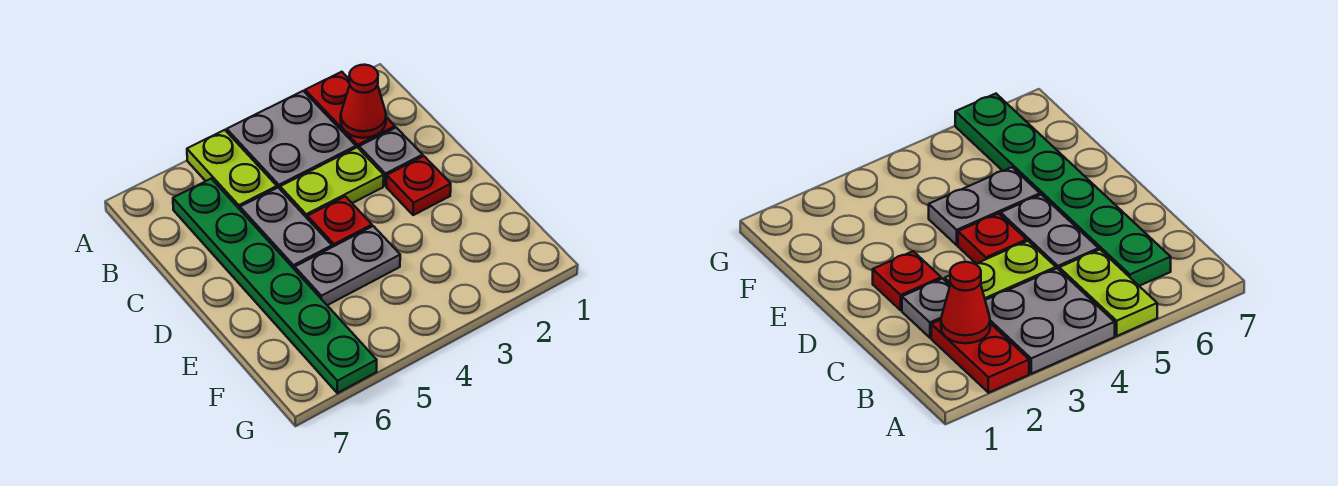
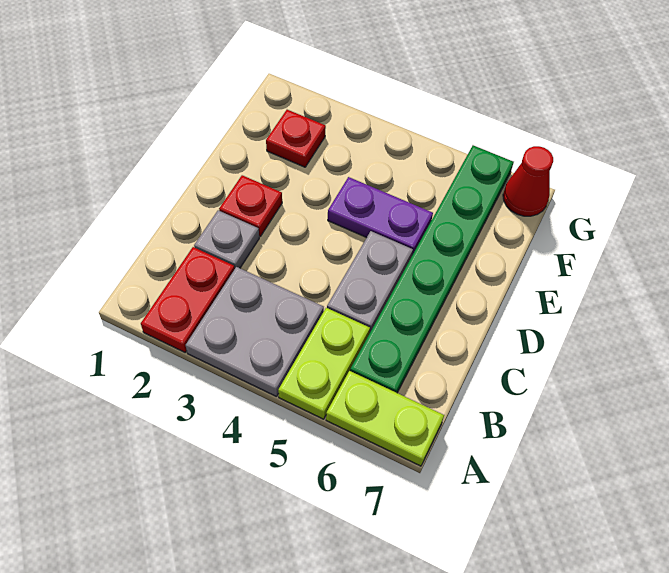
red 1x1 cone [341,65,386,138] -> red 1x1 cone moved to [503,146,553,216]
lime 1x2 plate [280,147,384,218] -> lime 1x2 plate moved to [326,371,444,466]
red 1x1 plate [307,196,372,247] -> red 1x1 plate moved to [266,110,326,167]
grey 1x2 plate [295,226,400,305] -> purple 1x2 plate [328,177,433,255]

